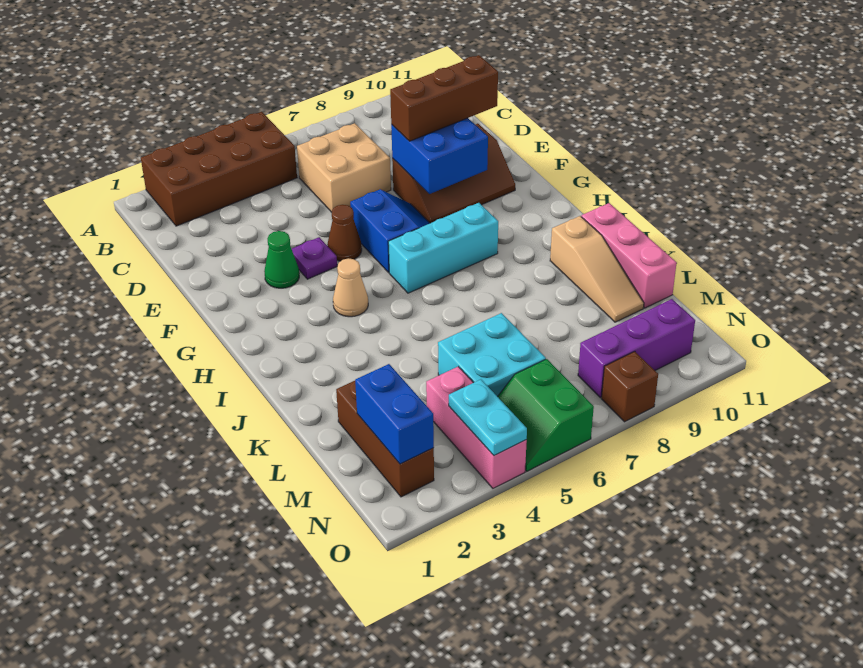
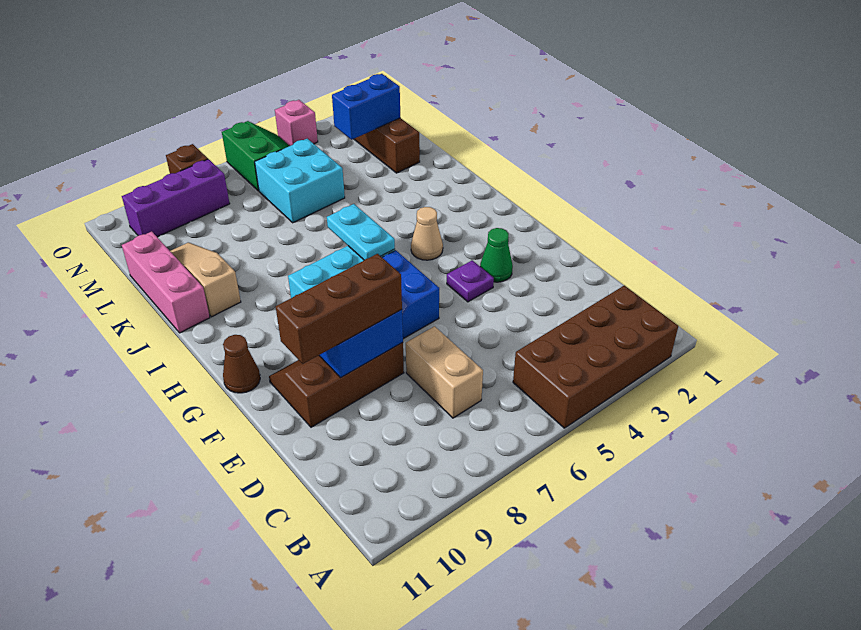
tan 2x2 brick [297,123,391,212] -> tan 1x2 brick [406,326,483,418]
brown 1x1 cone [327,205,362,261] -> brown 1x1 cone moved to [223,335,260,393]
blue 1x2 brick [355,364,434,464] -> blue 1x2 brick turned to [332,74,400,140]
pink 1x3 brick [426,367,527,488] -> pink 1x1 brick [275,100,318,146]
cyan 1x2 plate [449,379,527,456] -> cyan 1x2 plate moved to [327,204,395,260]

